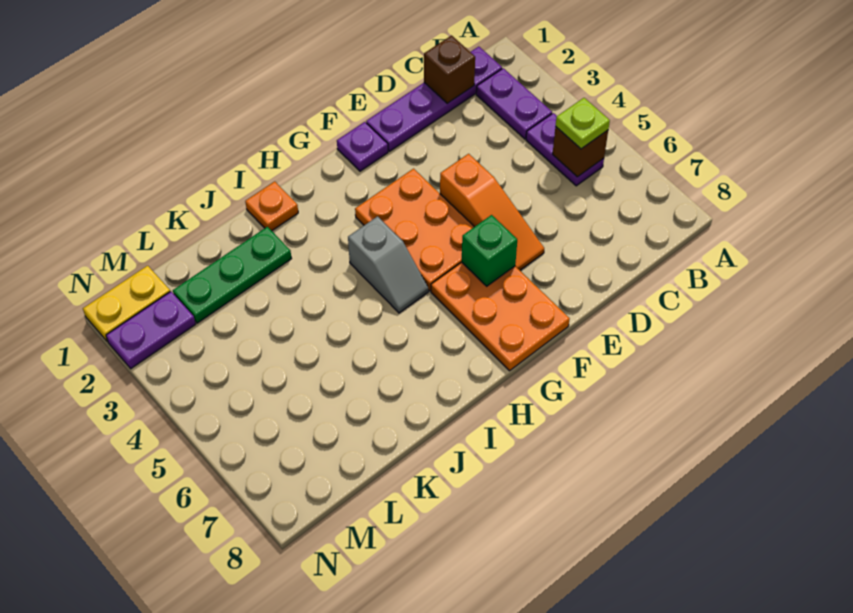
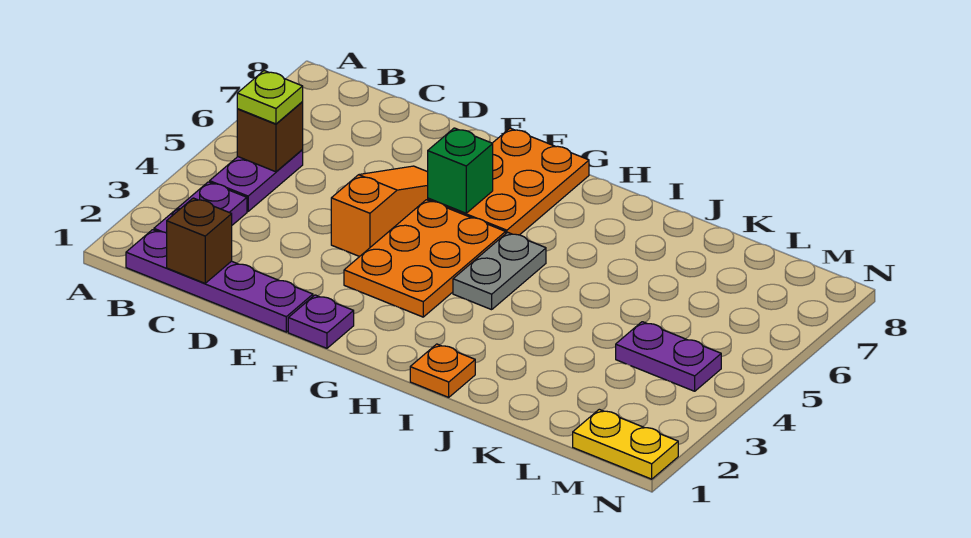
grey 1x2 slope [348,216,428,313] -> grey 1x2 plate [453,232,546,310]
green 1x3 plate [173,227,292,323] -> none
purple 1x2 plate [106,292,196,369] -> purple 1x2 plate moved to [616,322,721,391]

